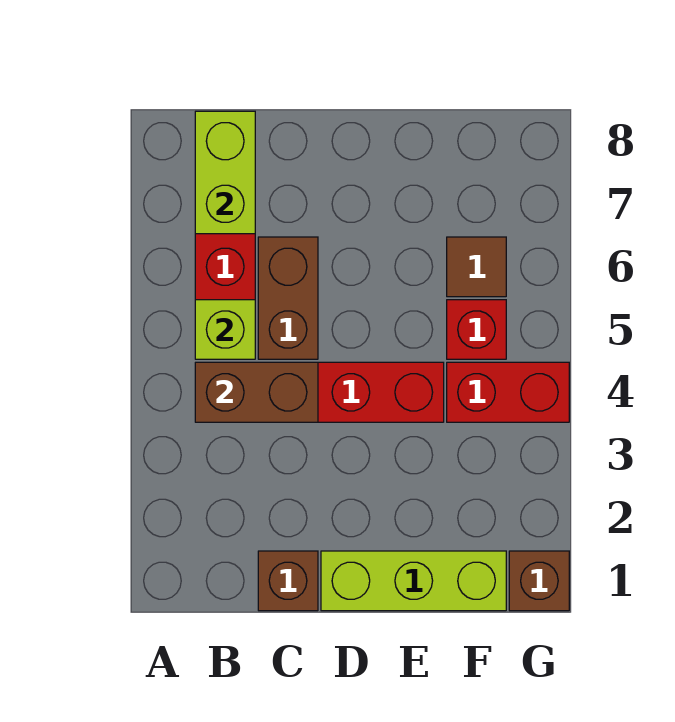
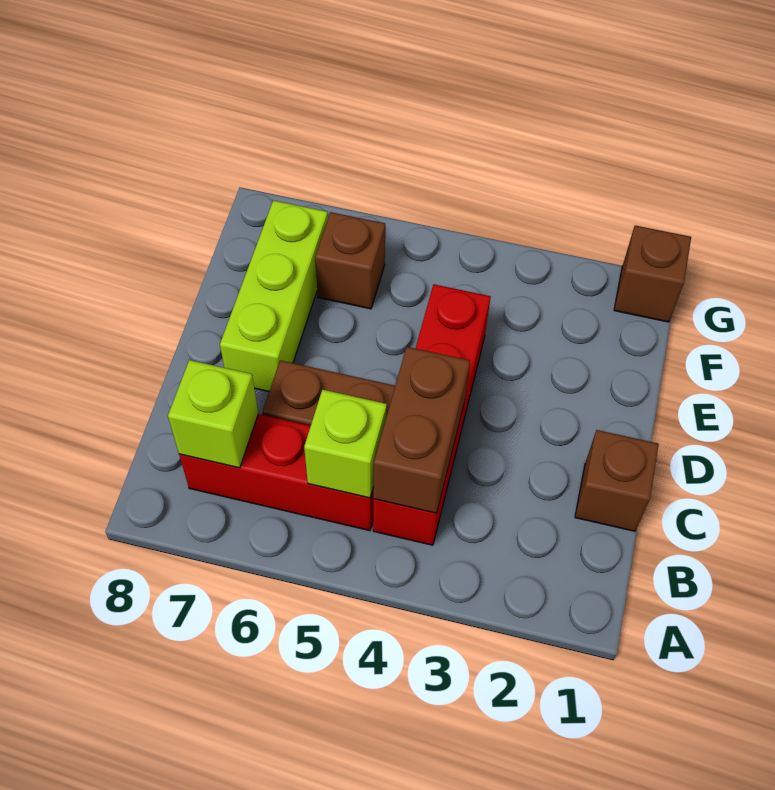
lime 1x2 brick [195,111,255,234] -> lime 1x1 brick [168,360,258,468]
lime 1x3 brick [321,551,506,611] -> lime 1x3 brick moved to [220,200,328,392]
red 1x2 brick [447,362,569,422] -> none
red 1x1 brick [447,300,506,359] -> none
brown 1x1 tile [447,237,506,297] -> brown 1x1 brick [315,212,385,309]

